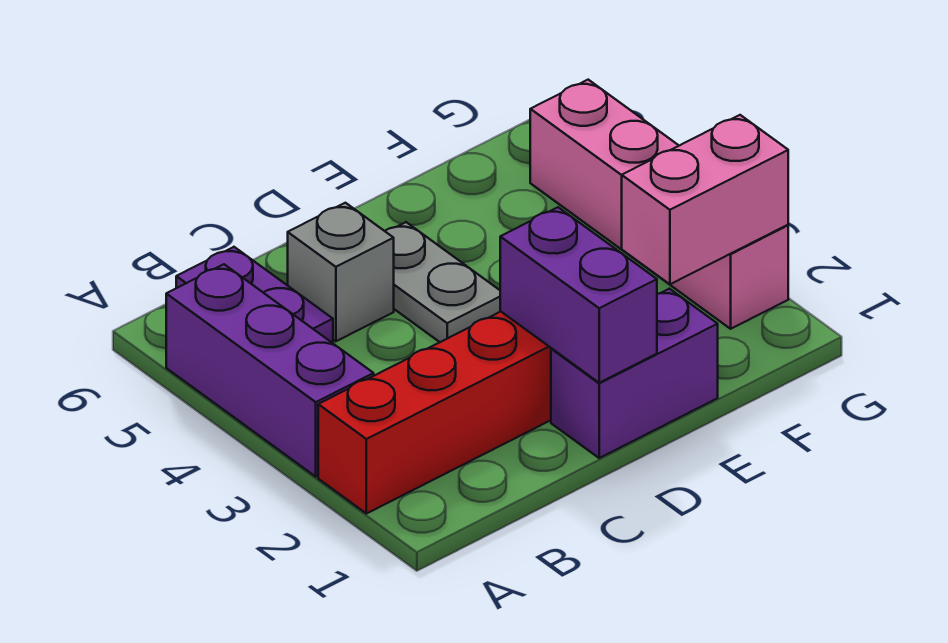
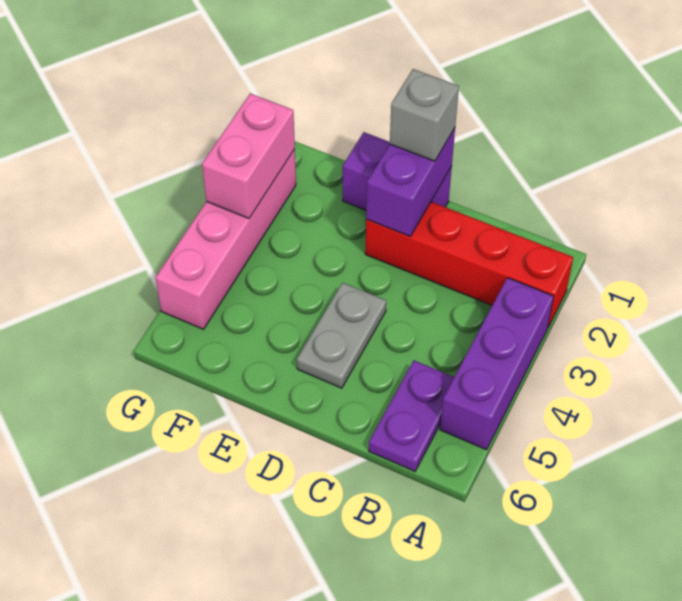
grey 1x1 brick [288,203,394,341] -> grey 1x1 brick moved to [390,69,459,161]
pink 1x2 brick [622,115,788,284] -> pink 1x2 brick turned to [202,93,295,218]

